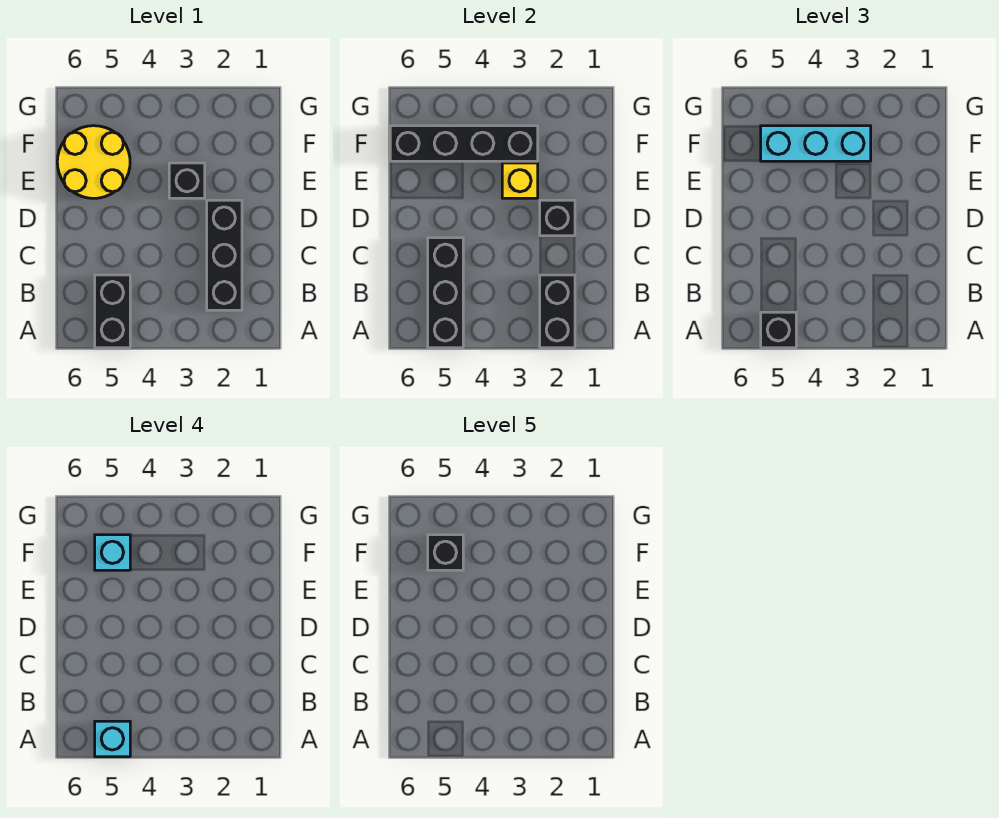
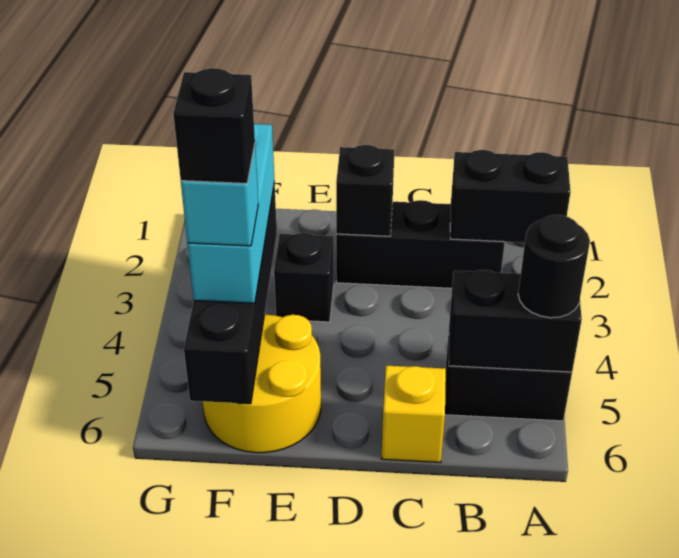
black 1x3 brick [428,238,463,348] -> black 1x2 brick [449,270,582,372]
black 1x1 brick [761,312,796,348] -> black 1x1 round brick [518,215,590,318]
cyan 1x1 brick [95,721,130,757] -> none
yellow 1x1 brick [502,163,538,198] -> yellow 1x1 brick moved to [382,365,446,463]

